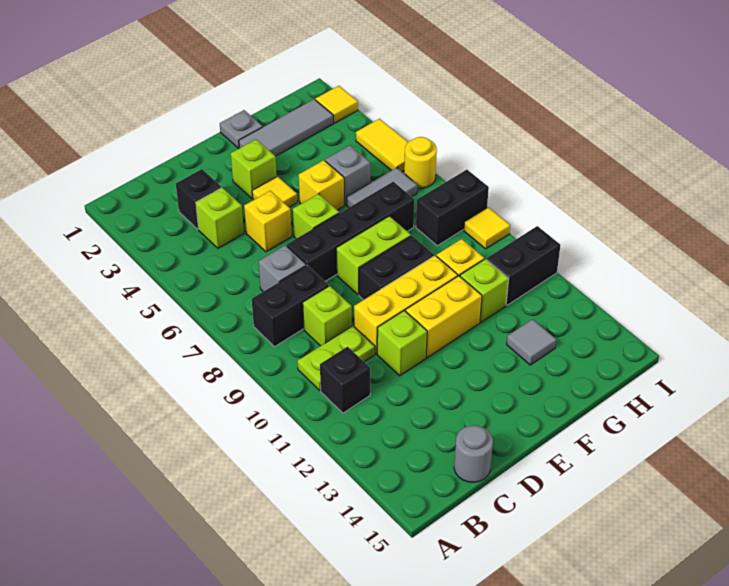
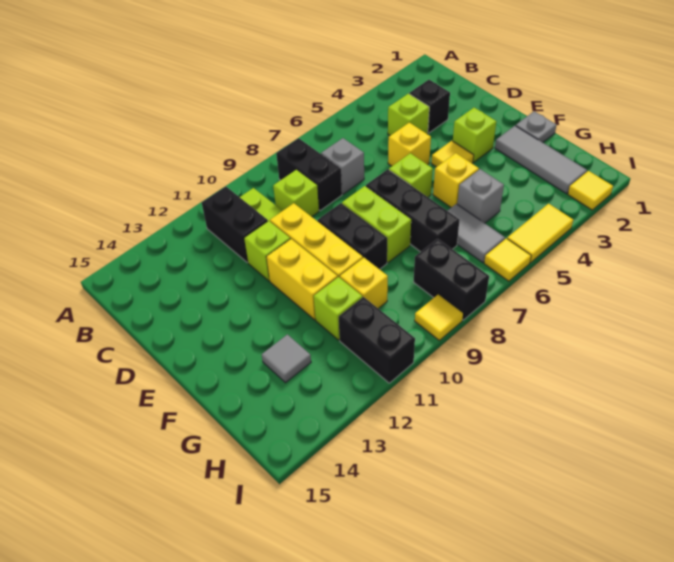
black 1x1 brick [320,347,370,413] -> black 1x2 brick [202,187,268,262]
grey 1x1 round brick [454,425,493,482] -> none
black 1x4 brick [287,182,414,281] -> black 1x3 brick [366,169,460,252]
yellow 1x1 round brick [404,137,437,188] -> yellow 1x1 tile [484,238,531,281]

